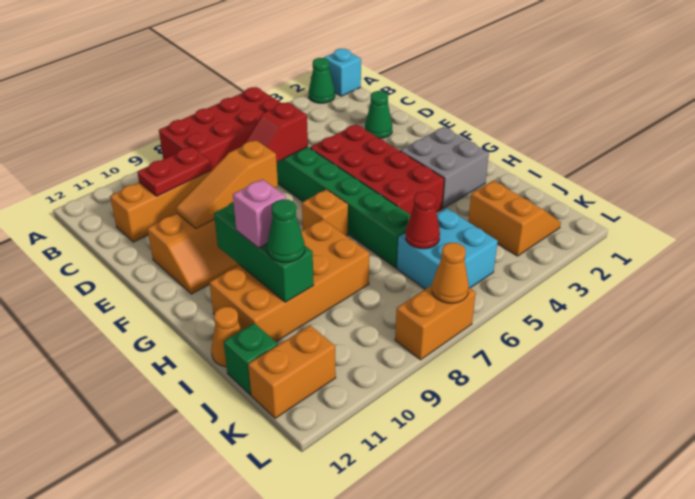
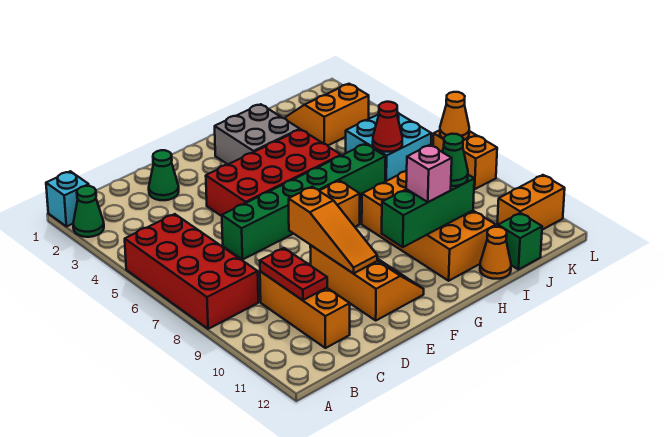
red 1x2 slope [244,102,308,162] -> none
orange 1x2 brick [248,325,336,418] -> orange 1x2 brick turned to [497,175,565,230]

